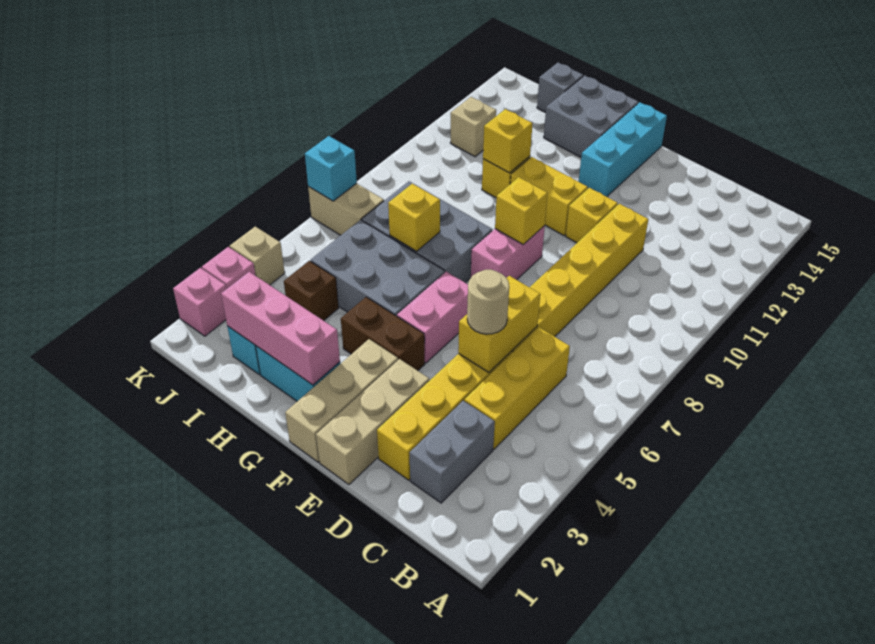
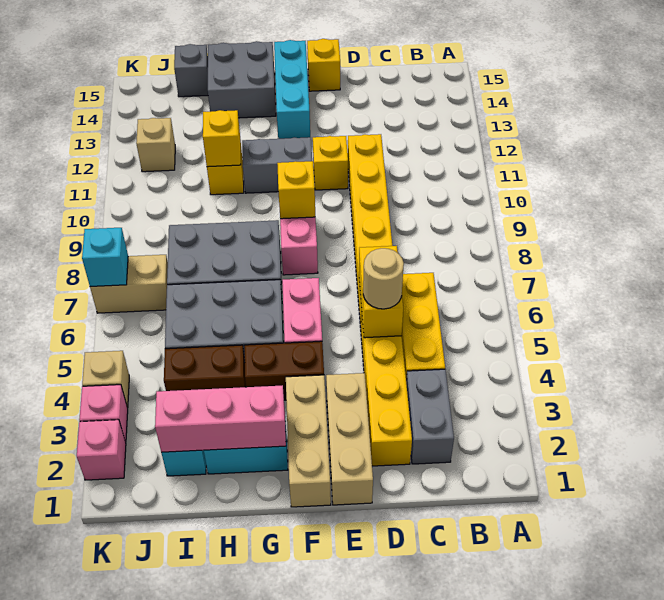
yellow 1x2 brick [510,157,588,236] -> grey 1x2 brick [242,137,312,193]
yellow 1x1 brick [388,184,440,251] -> yellow 1x1 brick moved to [307,39,340,91]
brown 1x1 brick [284,261,339,321] -> brown 1x2 brick [164,345,246,391]

